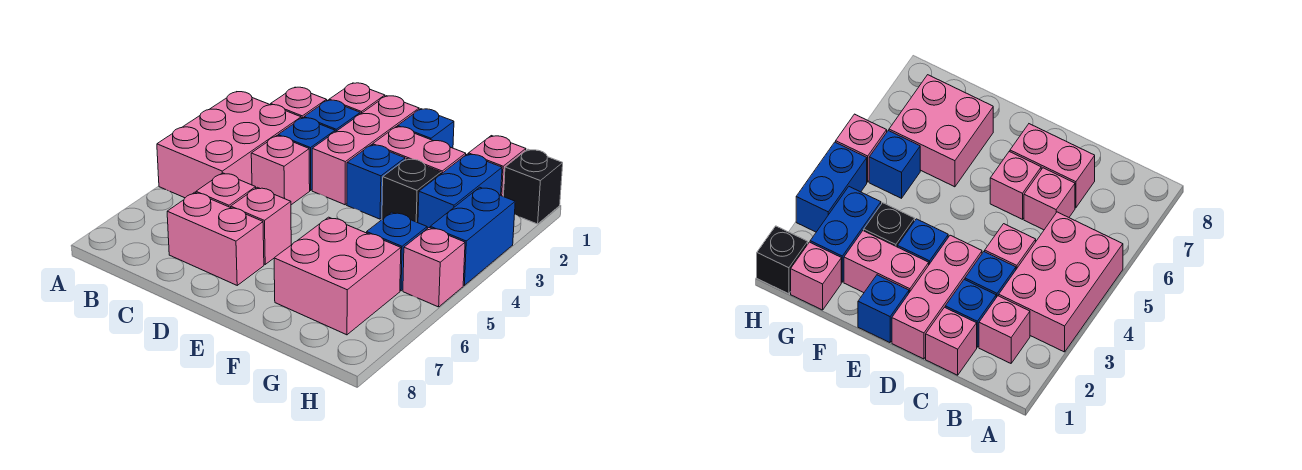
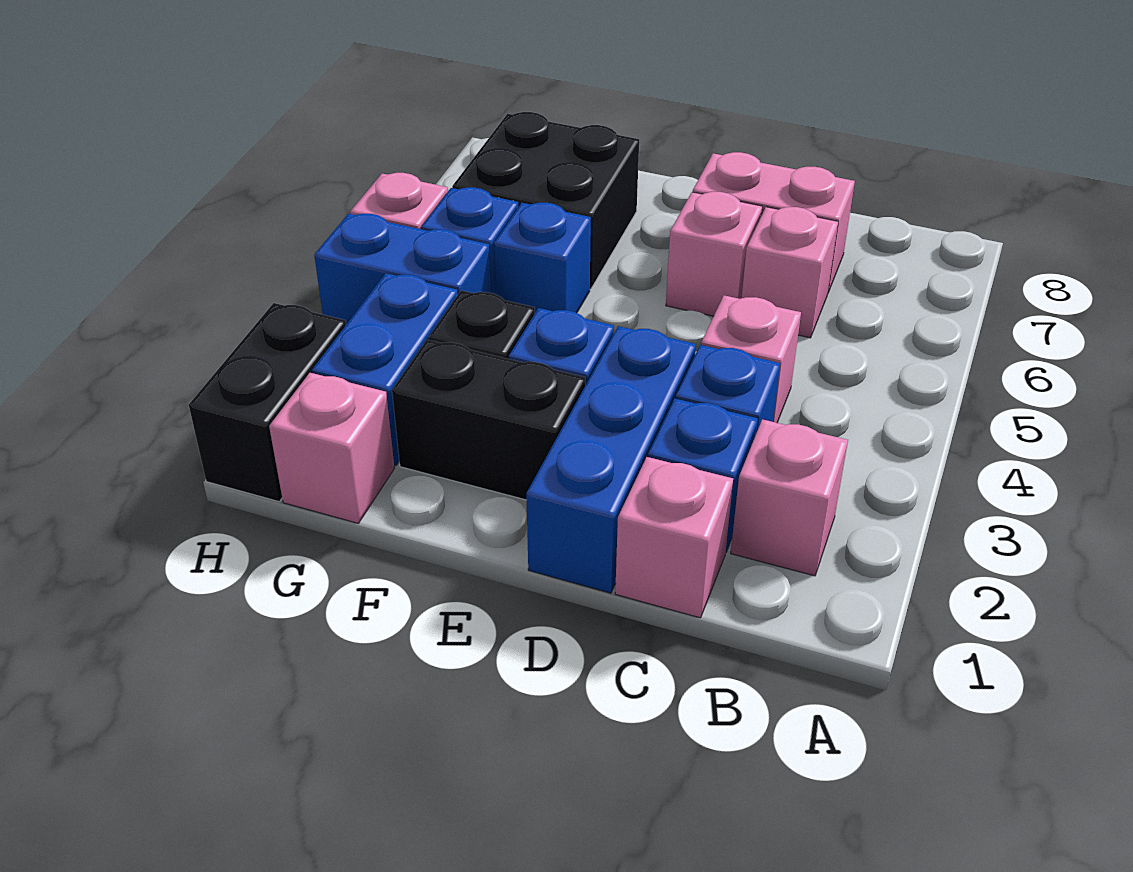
pink 2x3 brick [157,92,301,198] -> none
pink 1x3 brick [312,96,419,205] -> blue 1x3 brick [526,326,696,593]
blue 1x1 brick [398,109,454,148] -> blue 1x1 brick moved to [494,203,591,313]
pink 1x2 brick [373,127,466,174] -> black 1x2 brick [392,340,585,500]
pink 2x2 brick [274,217,401,335] -> black 2x2 brick [452,112,639,289]
black 1x1 brick [503,149,563,224] -> black 1x2 brick [189,303,346,502]
blue 1x2 brick [430,187,515,285] -> blue 1x2 brick turned to [314,214,491,324]

